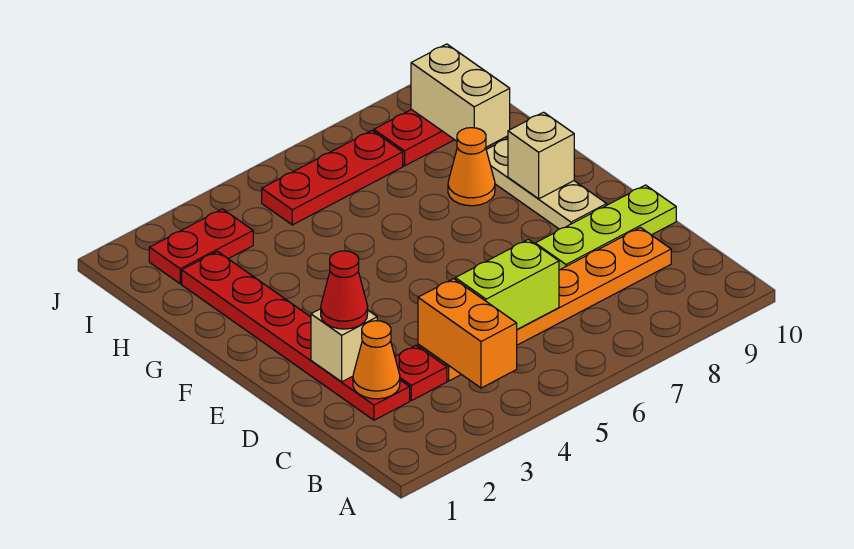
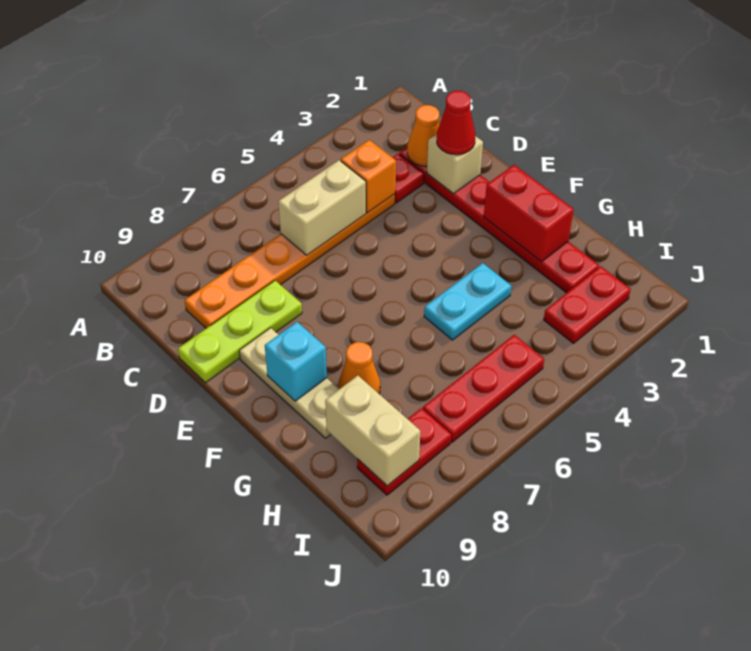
orange 1x2 brick [418,279,517,388] -> orange 1x1 brick [341,140,396,213]
lime 1x2 brick [455,239,559,330] -> tan 1x2 brick [278,160,366,255]
none -> red 1x2 brick [484,165,574,262]
tan 1x1 brick [508,112,574,199] -> cyan 1x1 brick [265,322,327,401]
none -> cyan 1x2 plate [424,263,511,340]

